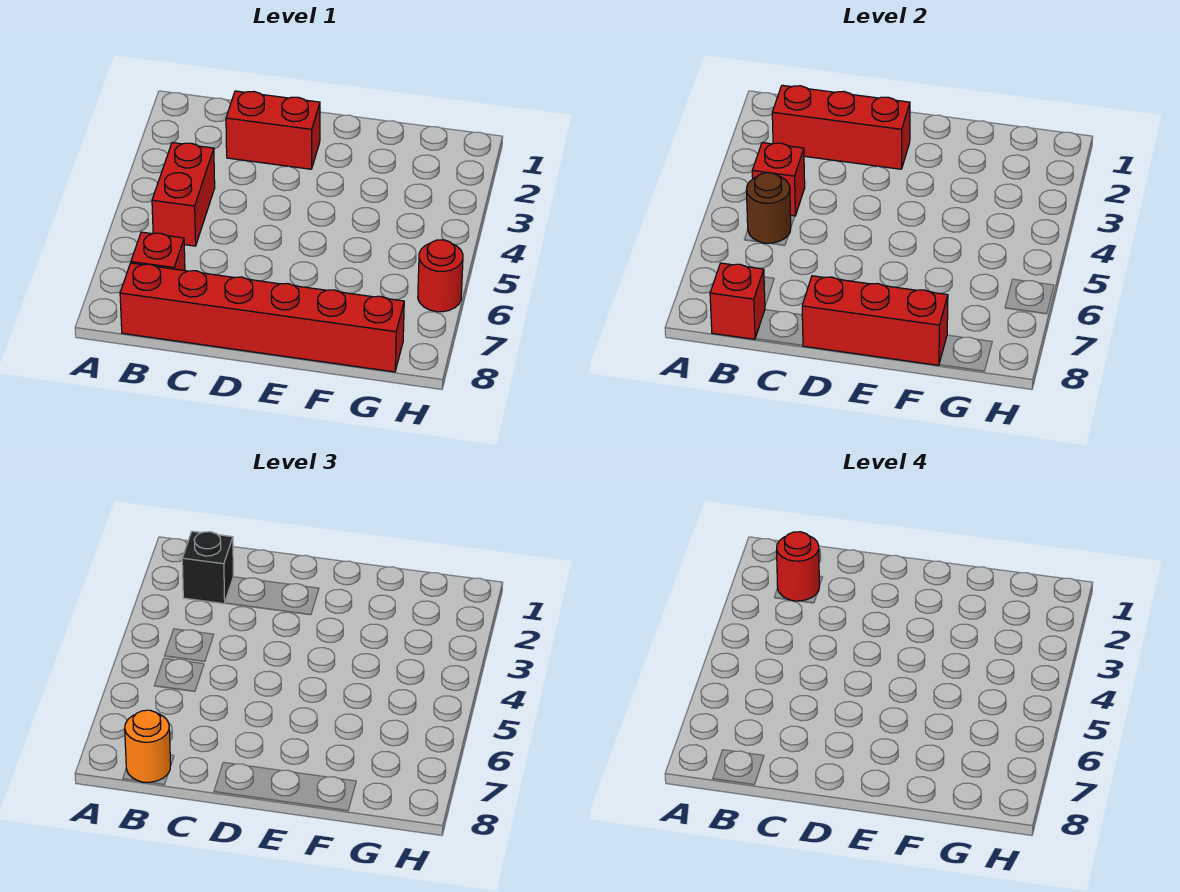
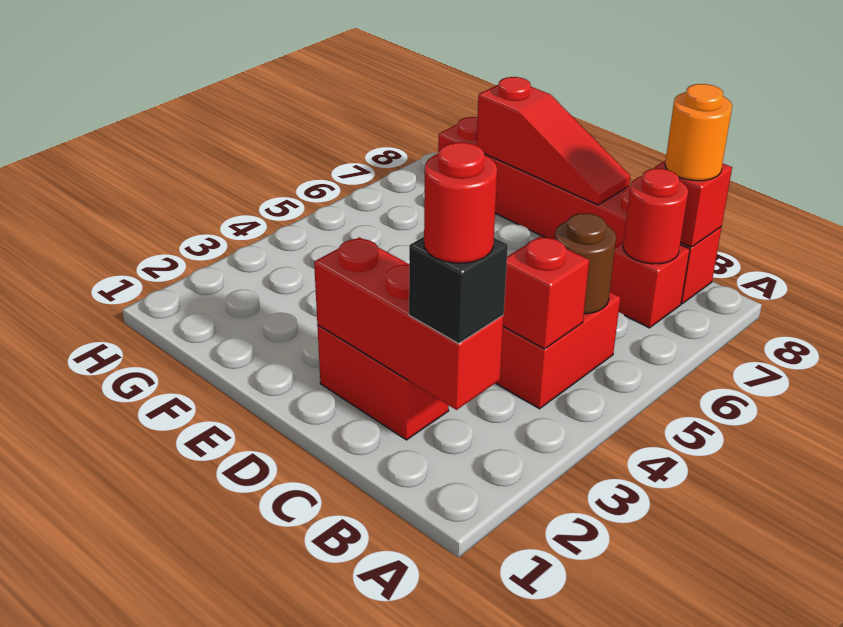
red 1x3 brick [802,276,948,365] -> red 1x3 slope [476,77,631,205]
red 1x1 round brick [418,240,463,312] -> red 1x1 round brick moved to [623,168,688,264]

